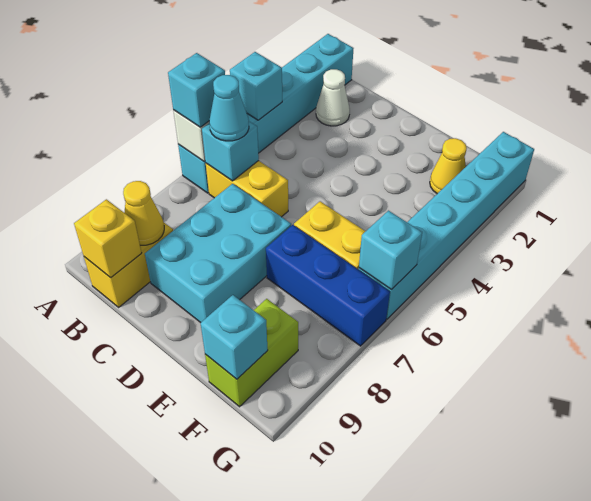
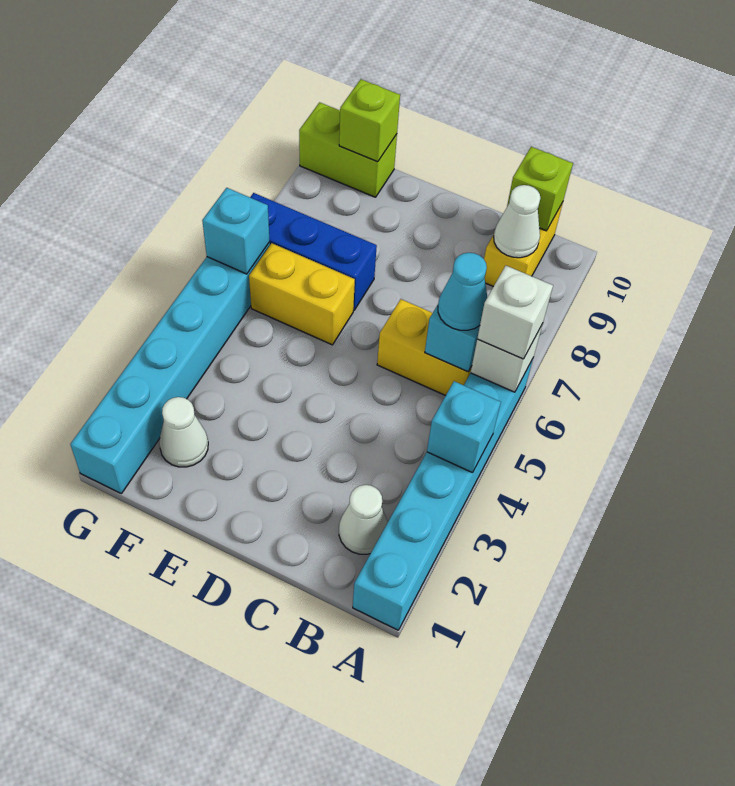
cyan 1x1 brick [168,53,225,127] -> white 1x1 brick [477,266,553,359]
yellow 1x1 cone [123,181,164,245] -> white 1x1 cone [494,185,540,258]
yellow 1x1 brick [74,199,141,278] -> lime 1x1 brick [507,147,573,231]
cyan 2x3 brick [145,184,291,323] -> none
yellow 1x1 cone [430,138,467,194] -> white 1x1 cone [159,397,208,467]
lime 1x2 brick [205,299,298,407] -> lime 1x2 brick turned to [299,102,397,197]
cyan 1x1 brick [201,295,268,379] -> lime 1x1 brick [339,79,400,162]

